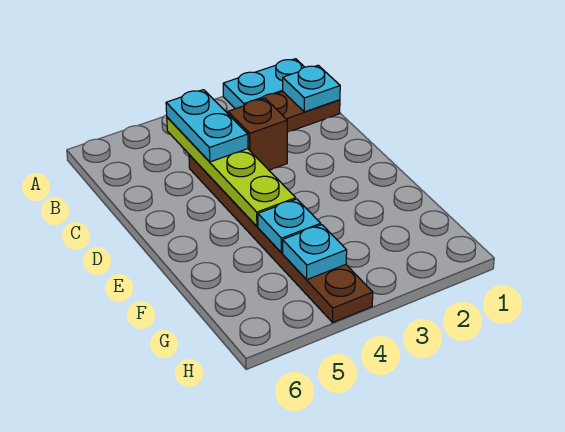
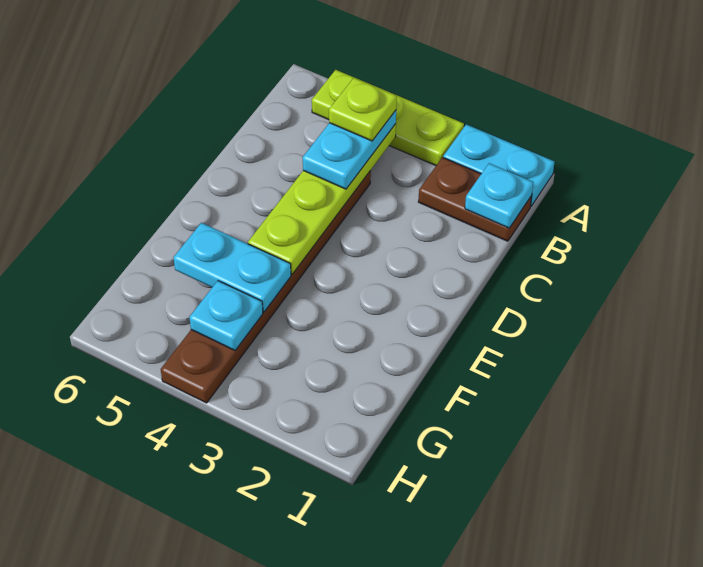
none -> lime 1x3 plate [312,70,464,165]
none -> lime 1x1 plate [329,78,397,141]
brown 1x1 brick [228,99,287,170] -> none
cyan 1x1 plate [258,199,321,253] -> cyan 1x2 plate [173,223,291,312]

